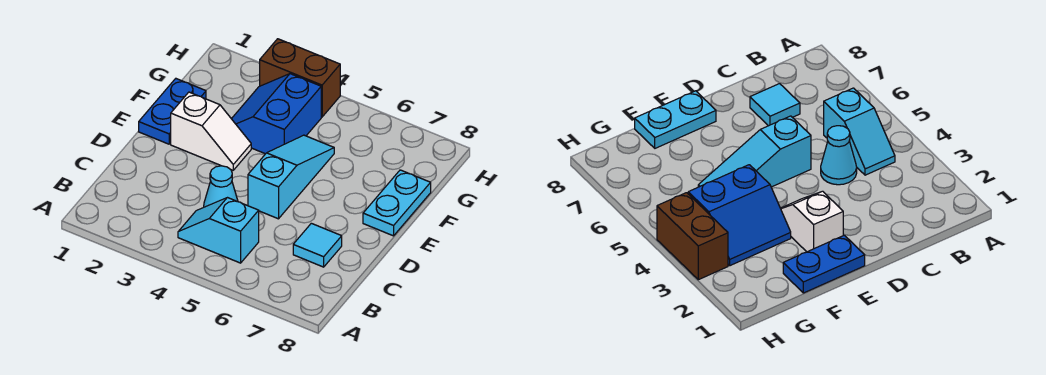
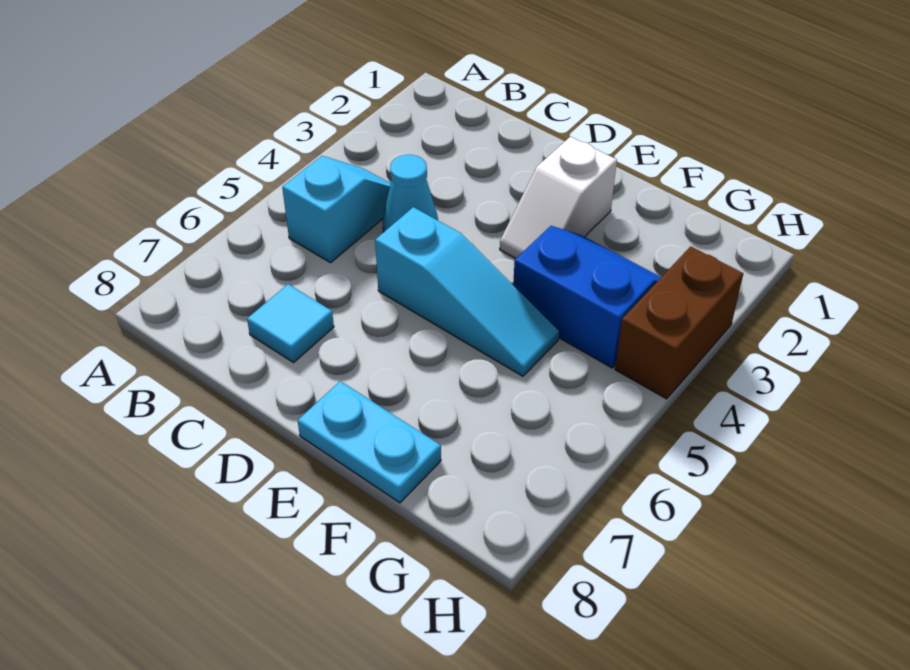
blue 1x2 plate [139,79,206,144] -> none

